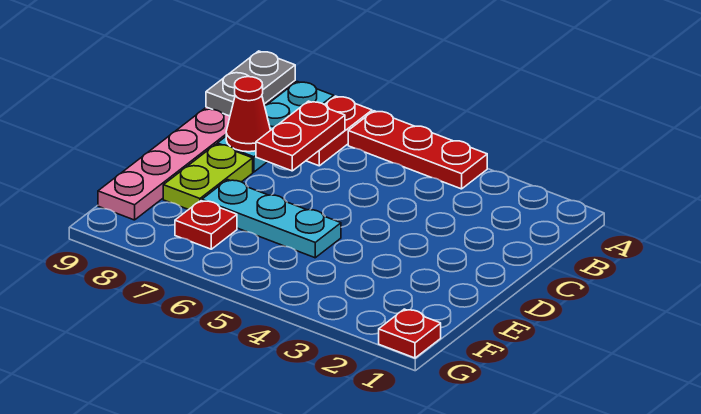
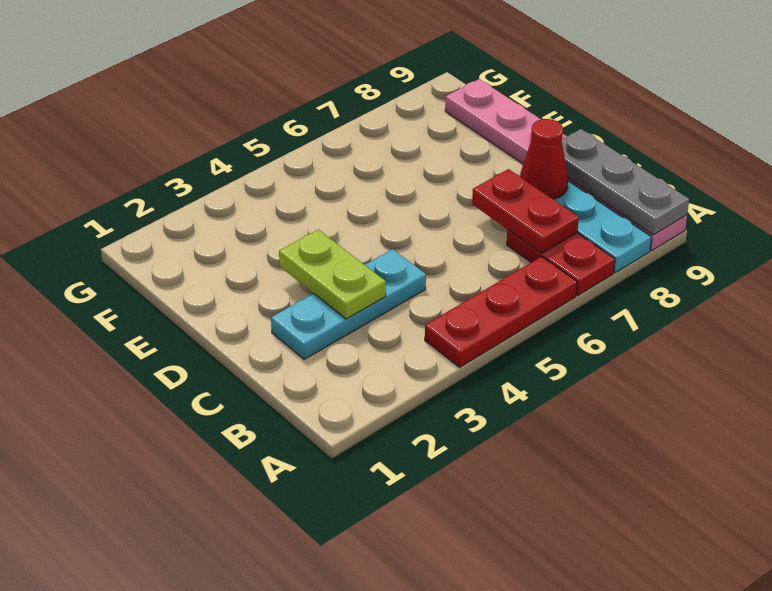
grey 1x2 plate [206,51,295,116] -> grey 1x3 plate [561,129,689,235]
lime 1x2 plate [163,144,253,210] -> lime 1x2 plate moved to [279,230,386,319]
cyan 1x3 plate [202,180,341,258] -> cyan 1x3 plate moved to [271,249,426,359]
red 1x1 plate [175,200,237,249] -> none
red 1x1 plate [379,309,441,358] -> none

